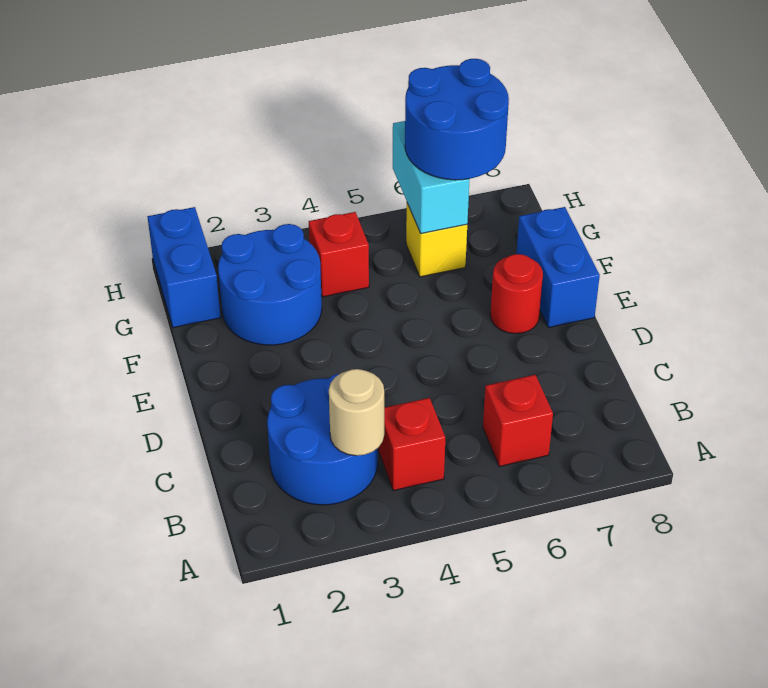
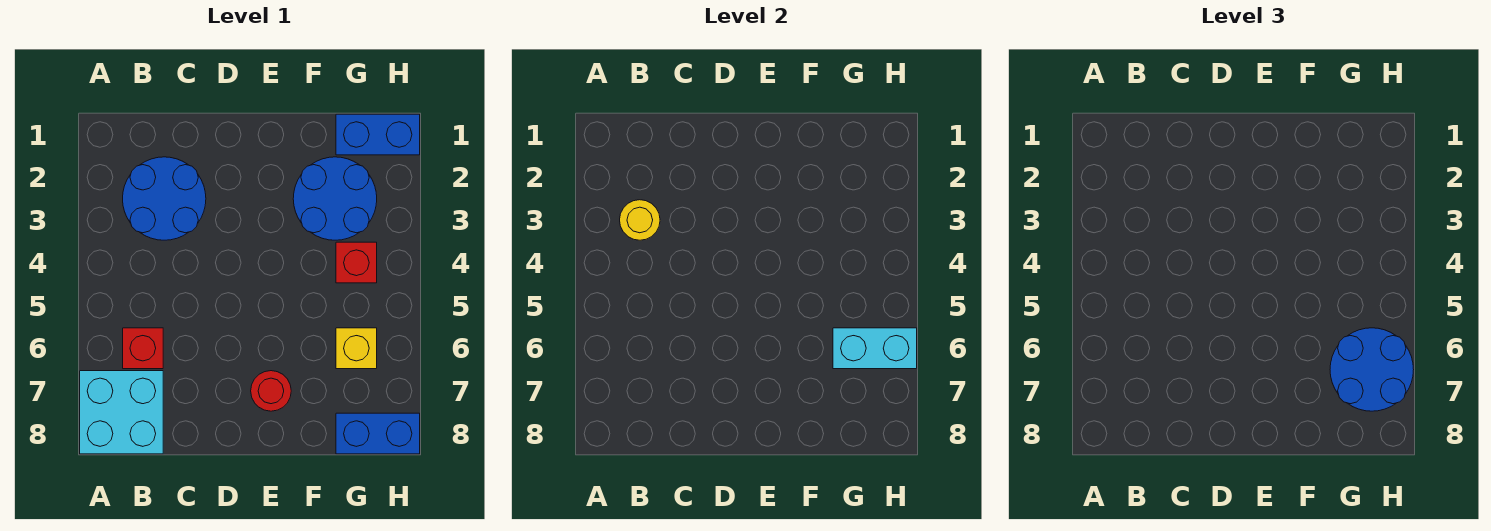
none -> cyan 2x2 brick [80,371,163,454]
tan 1x1 round brick [329,369,384,456] -> yellow 1x1 round brick [620,200,660,240]
red 1x1 brick [379,398,445,491] -> none
blue 1x2 brick [516,207,600,328] -> blue 1x2 brick moved to [336,413,420,454]

